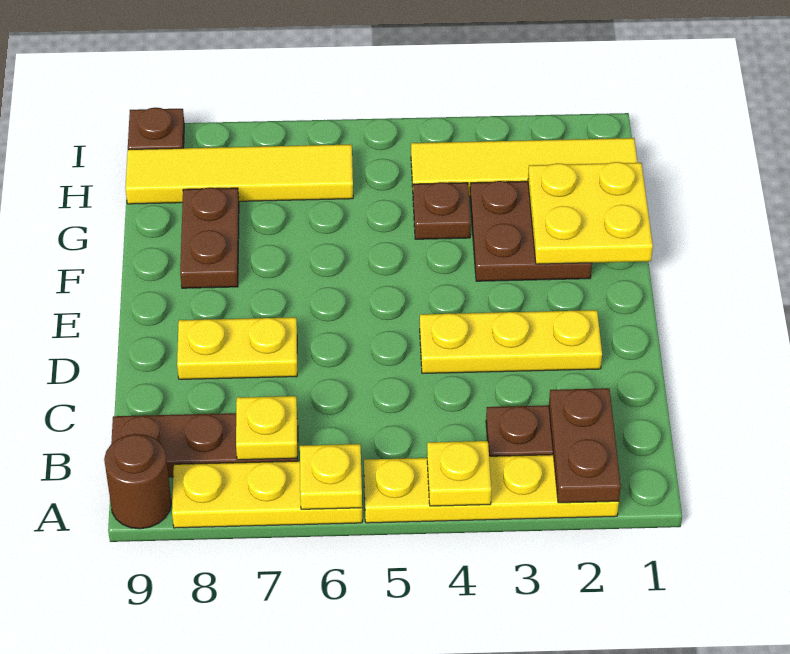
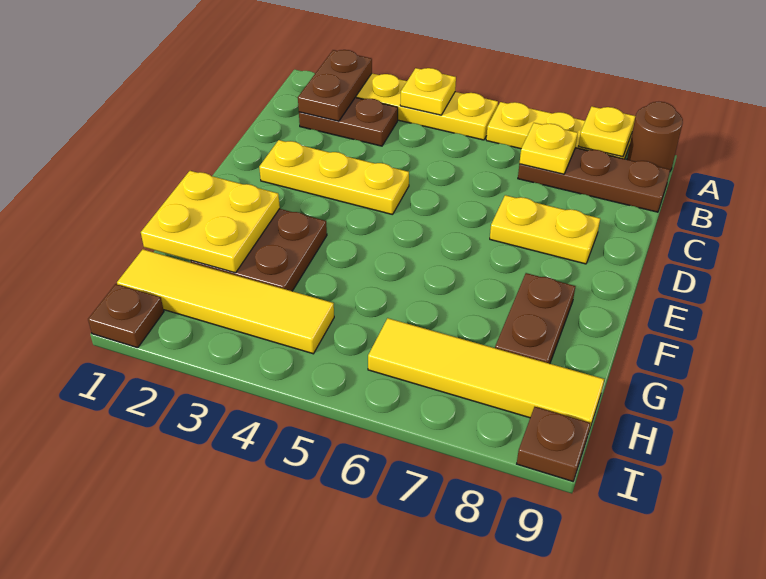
yellow 1x1 plate [300,444,362,509] -> yellow 1x1 plate moved to [579,107,635,157]
brown 1x1 plate [413,182,471,239] -> brown 1x1 plate moved to [88,284,164,348]

